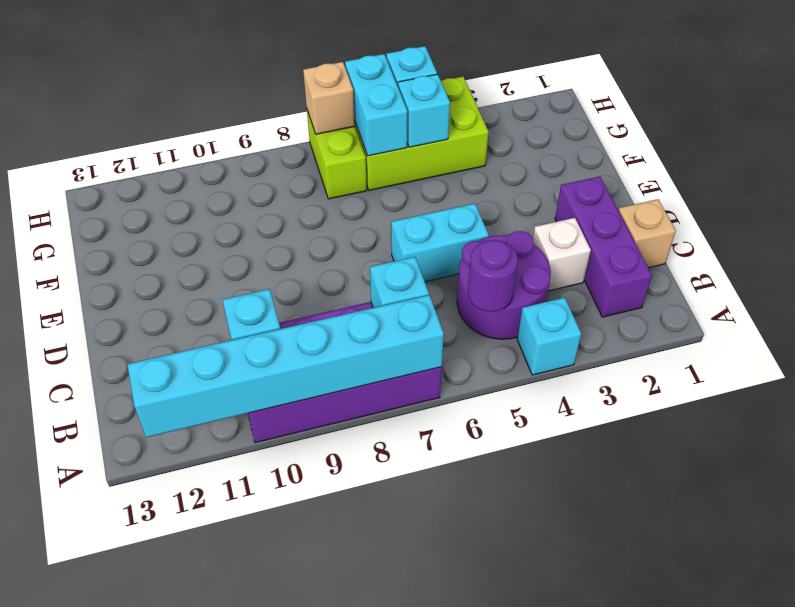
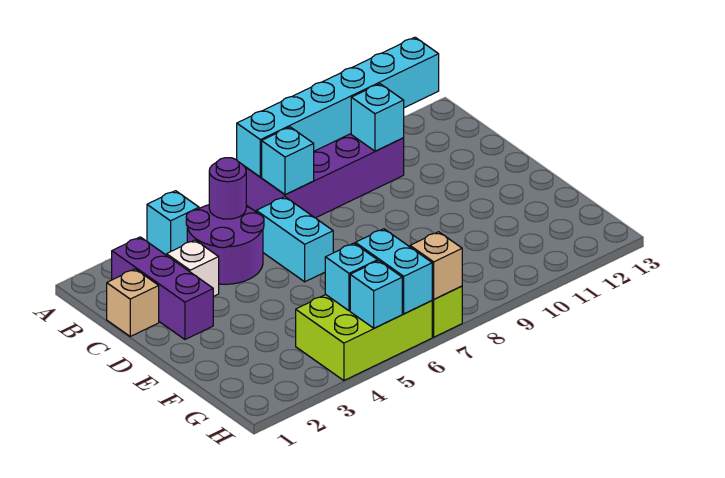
cyan 1x2 brick [391,204,489,282] -> cyan 1x2 brick turned to [256,197,333,282]

